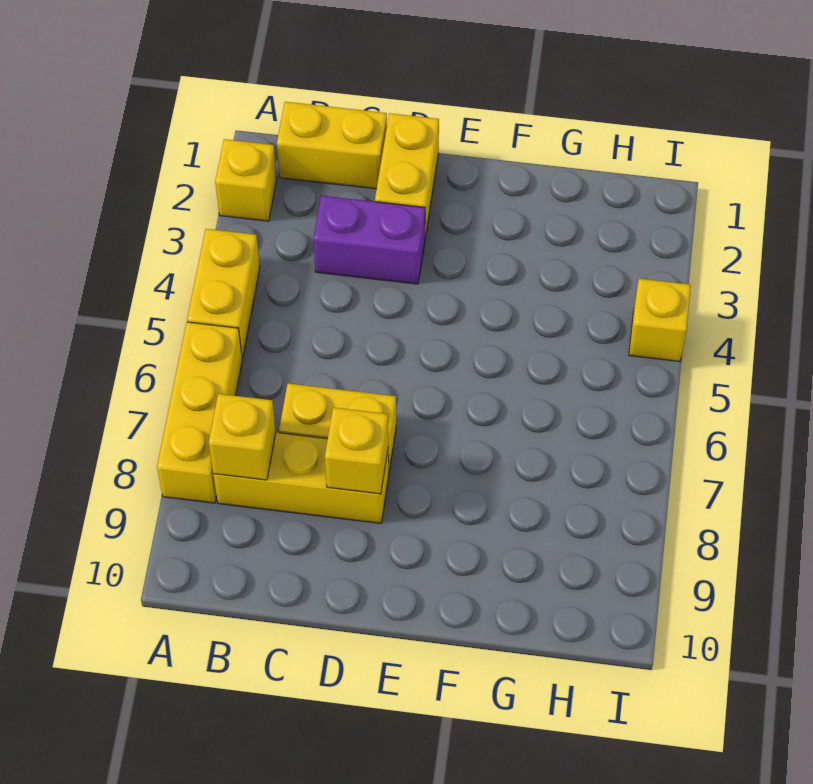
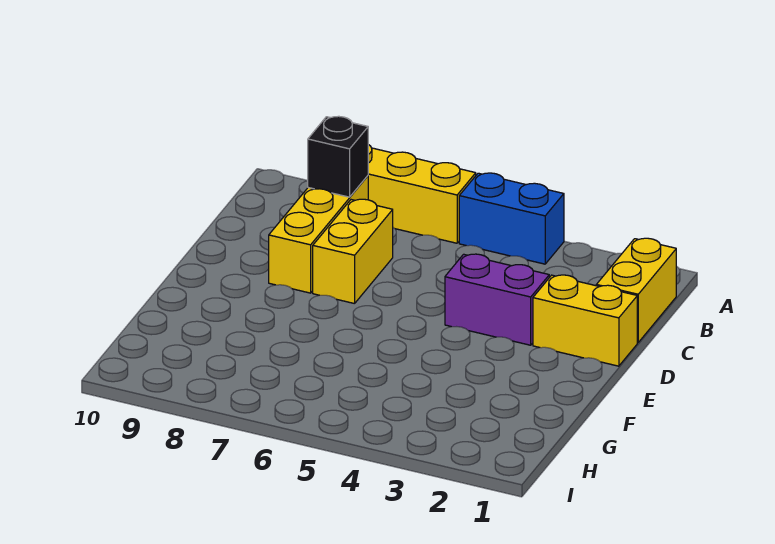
yellow 1x1 brick [215,139,277,221] -> none
yellow 1x2 brick [187,229,260,358] -> blue 1x2 brick [459,173,564,264]
yellow 1x1 brick [209,394,276,480] -> black 1x1 brick [308,116,368,197]
purple 1x2 brick [313,196,425,284] -> purple 1x2 brick turned to [445,254,549,345]
yellow 1x1 brick [325,407,388,494] -> none
yellow 1x1 brick [629,279,691,362] -> none

